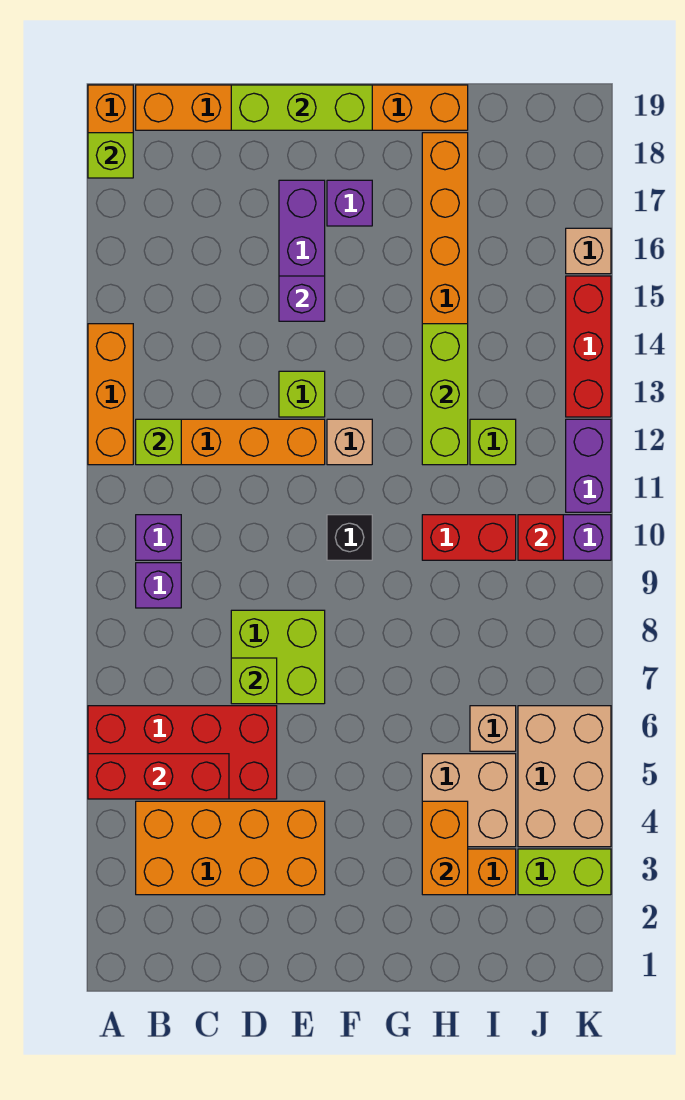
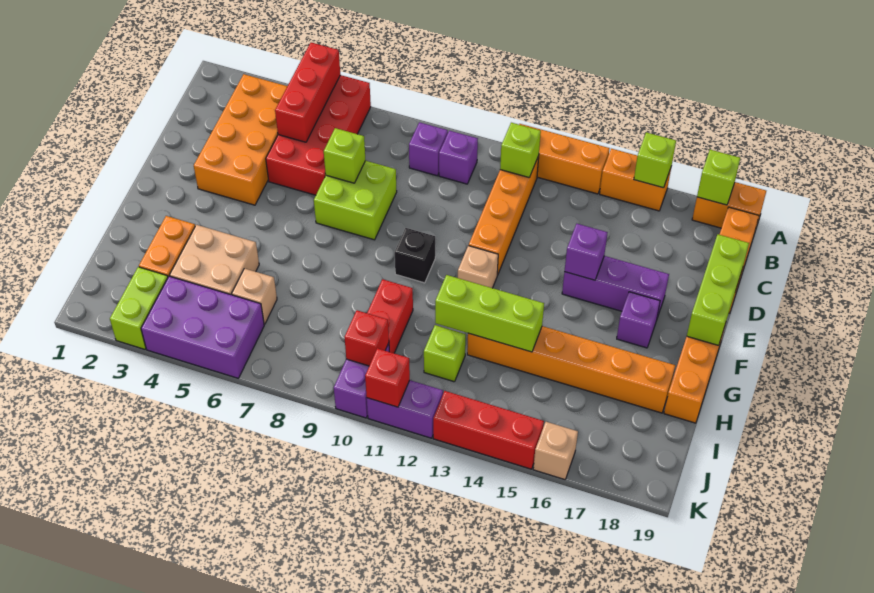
lime 1x1 brick [279,371,325,417] -> lime 1x1 brick moved to [634,132,676,188]
orange 1x2 brick [422,801,468,895] -> orange 1x2 brick moved to [600,149,671,211]
tan 2x3 brick [518,706,611,847] -> purple 2x3 brick [141,276,264,378]
none -> red 1x1 brick [365,348,410,407]

